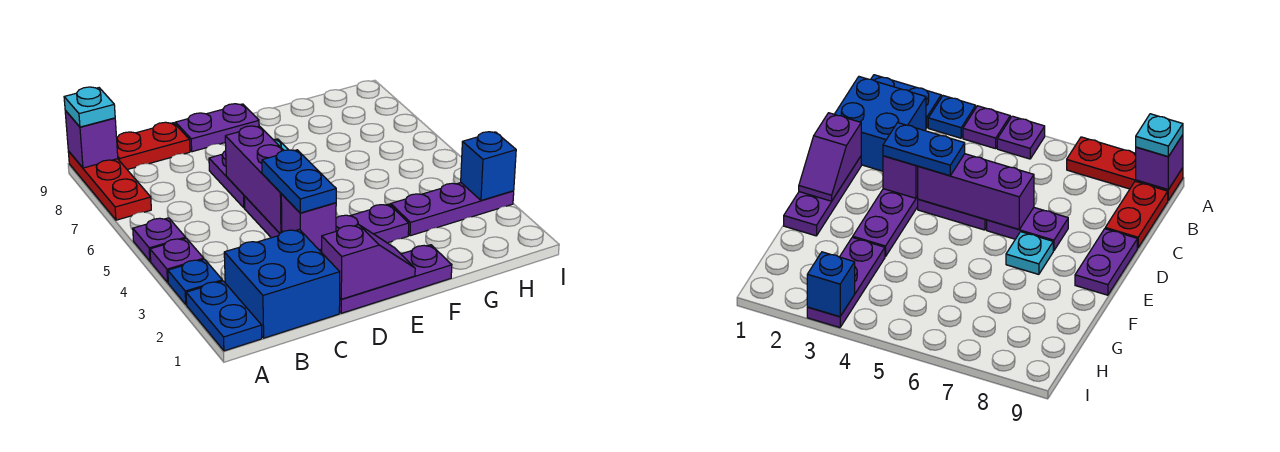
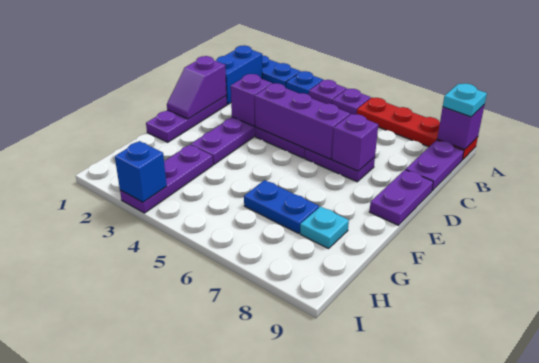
red 1x3 plate [68,151,151,220] -> red 1x4 plate [357,98,478,160]
blue 2x2 brick [224,229,340,338] -> blue 1x2 brick [216,45,262,104]
red 1x2 plate [117,122,190,170] -> purple 1x2 plate [406,140,464,191]
blue 1x2 plate [262,150,336,213] -> blue 1x2 plate moved to [244,180,319,233]
none -> purple 1x1 brick [332,114,378,171]
cyan 1x1 plate [1006,232,1053,274] -> cyan 1x1 plate moved to [300,206,349,249]

